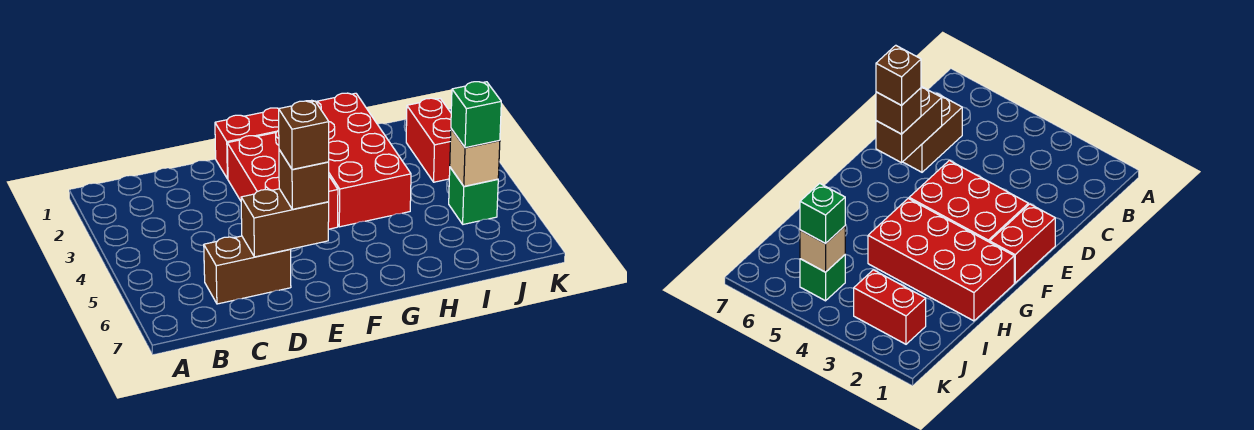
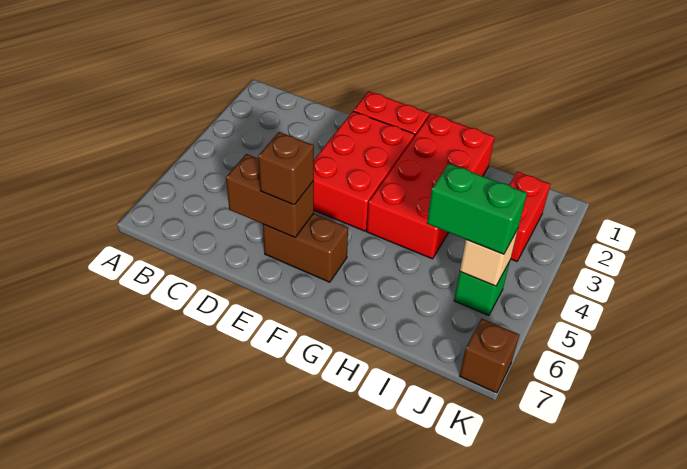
brown 1x2 brick [204,236,291,304] -> brown 1x2 brick moved to [263,213,348,282]
brown 1x1 brick [279,101,329,169] -> brown 1x1 brick moved to [460,319,519,393]
green 1x1 brick [451,82,501,148] -> green 1x2 brick [427,163,527,254]

